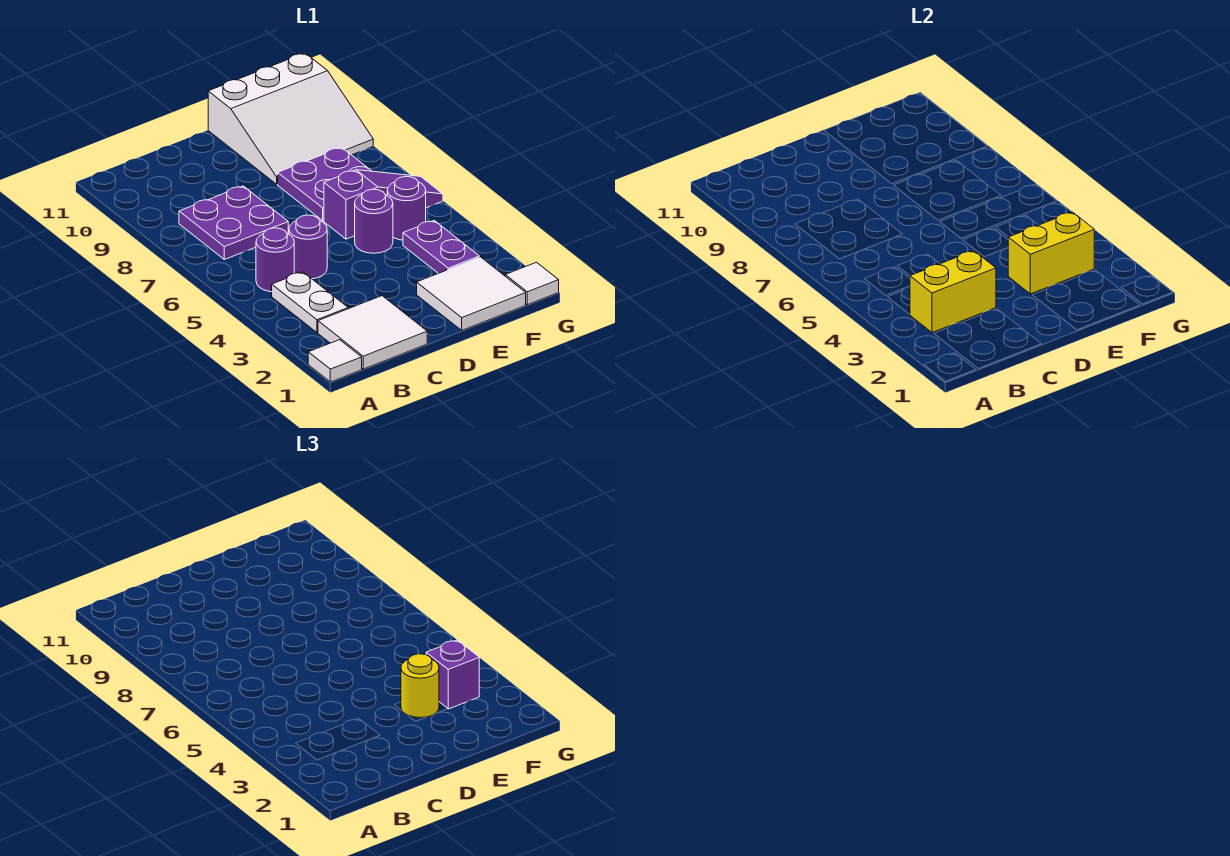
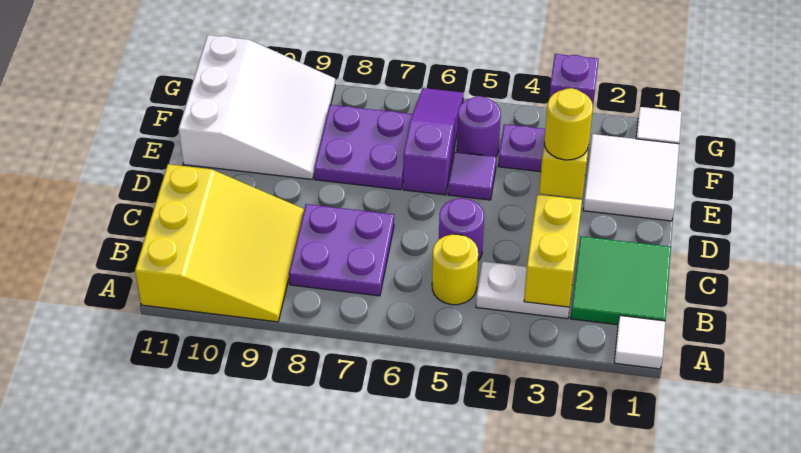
none -> yellow 3x3 slope [135,164,304,322]
white 2x2 tile [318,296,427,369] -> green 2x2 tile [570,236,671,325]
purple 1x1 round brick [256,228,294,292] -> yellow 1x1 round brick [432,234,478,305]
purple 1x1 round brick [355,189,393,253] -> purple 1x1 tile [448,152,496,200]

